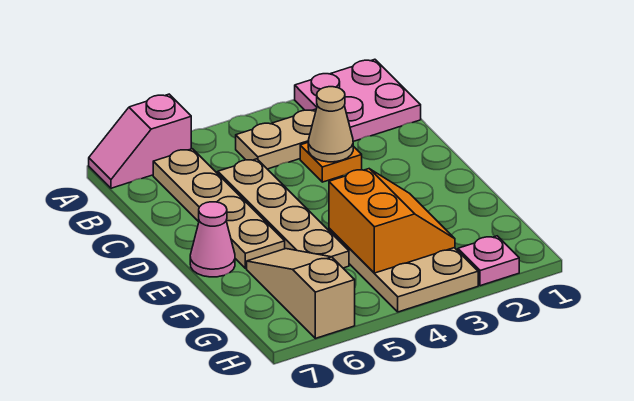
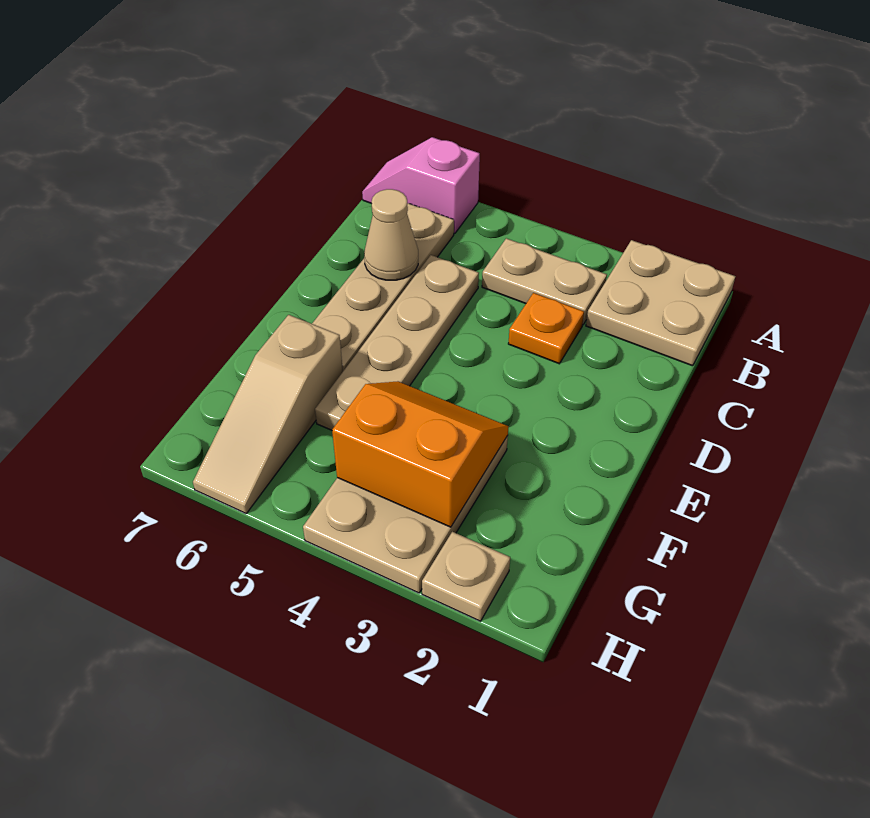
pink 2x2 plate [295,59,421,141] -> tan 2x2 plate [586,240,735,366]
tan 1x1 cone [308,87,353,162] -> tan 1x1 cone moved to [364,189,418,280]
pink 1x1 cone [190,202,235,277] -> none
orange 2x2 slope [329,169,455,273] -> orange 2x2 slope turned to [332,381,508,527]
tan 1x3 slope [247,249,355,338] -> tan 1x3 slope turned to [193,315,343,513]
pink 1x1 plate [458,236,519,286] -> tan 1x1 plate [422,532,510,621]

